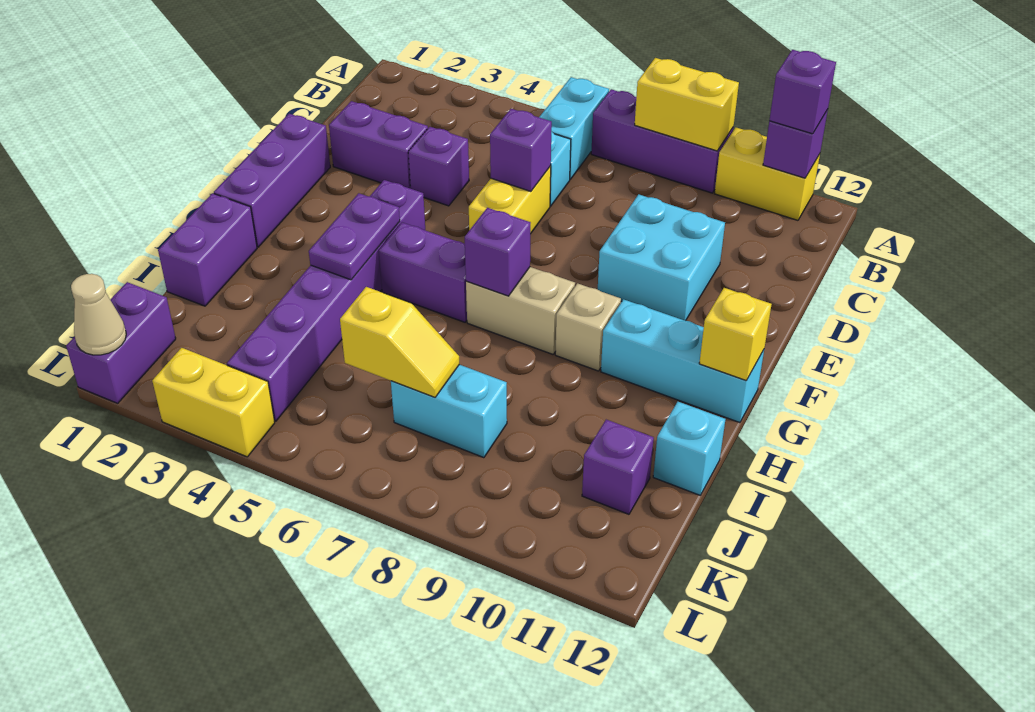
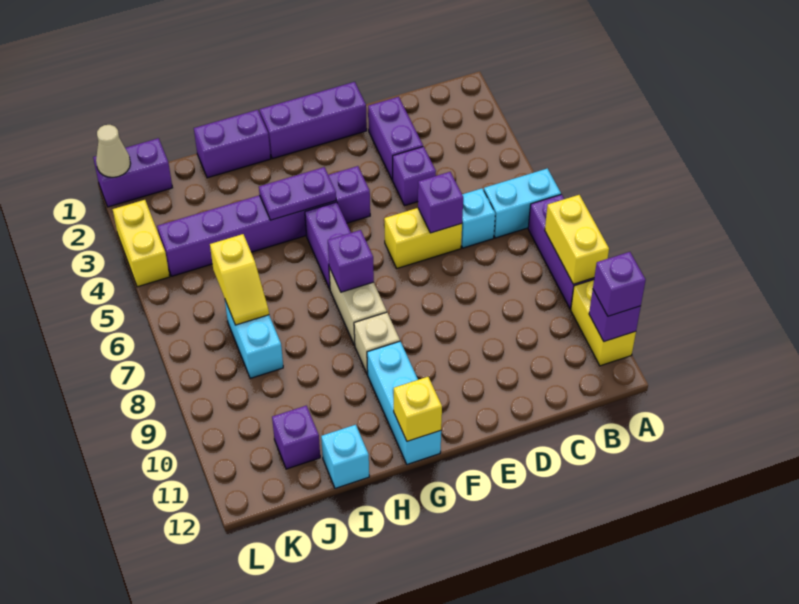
cyan 2x2 brick [598,194,725,321] -> none

